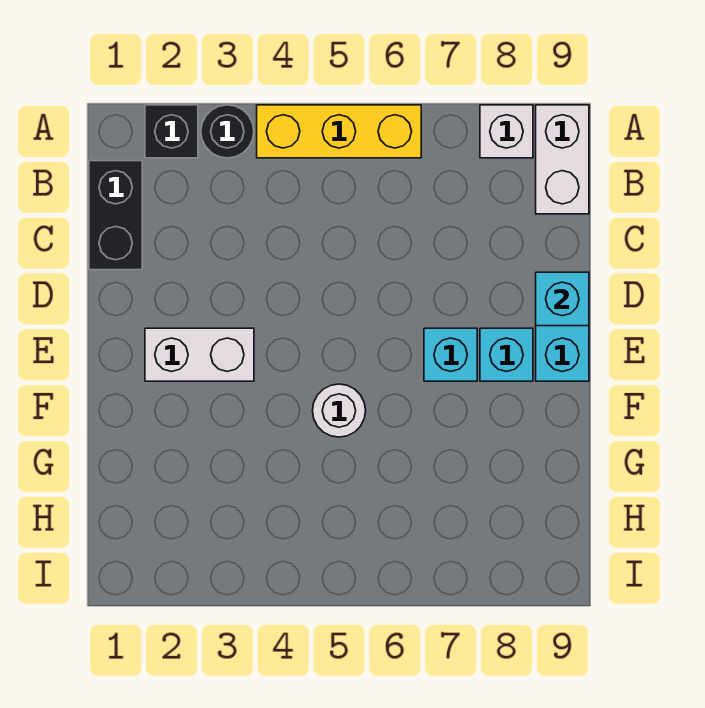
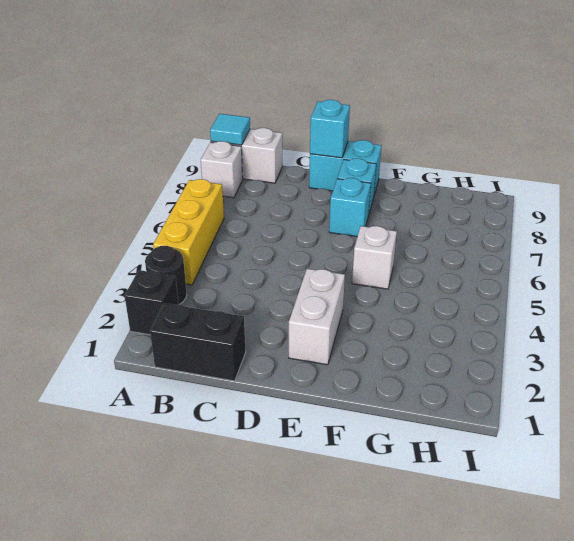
none -> cyan 1x1 tile [210,114,250,145]
white 1x1 round brick [312,384,366,437] -> white 1x1 brick [352,226,397,289]

